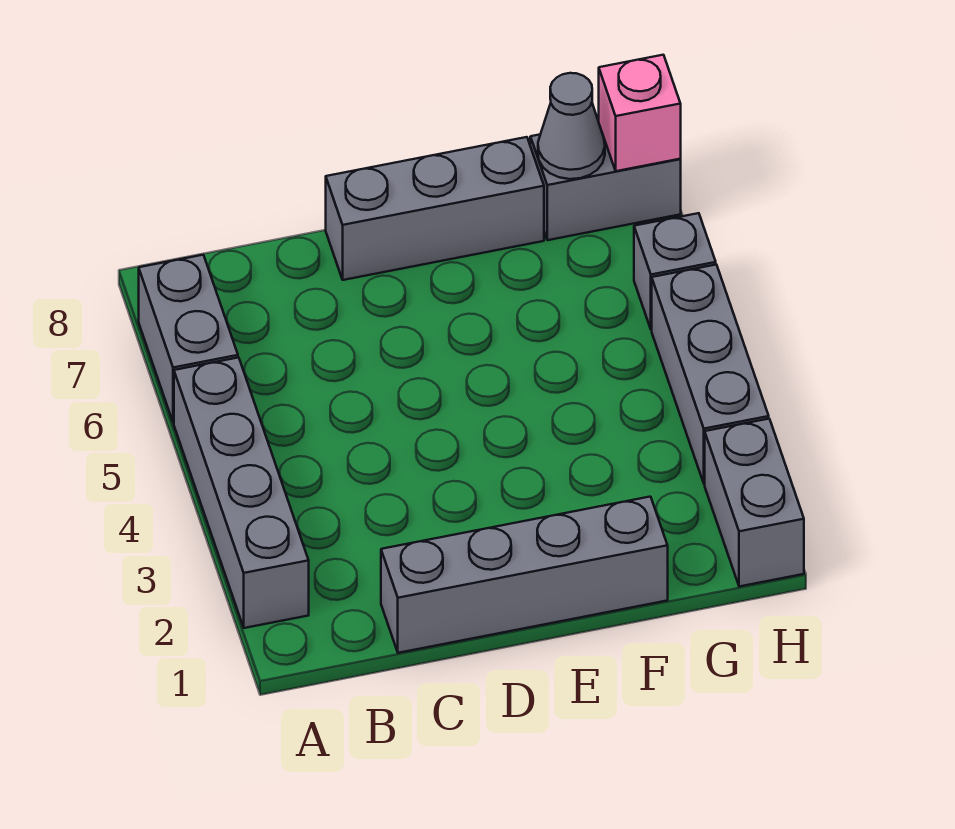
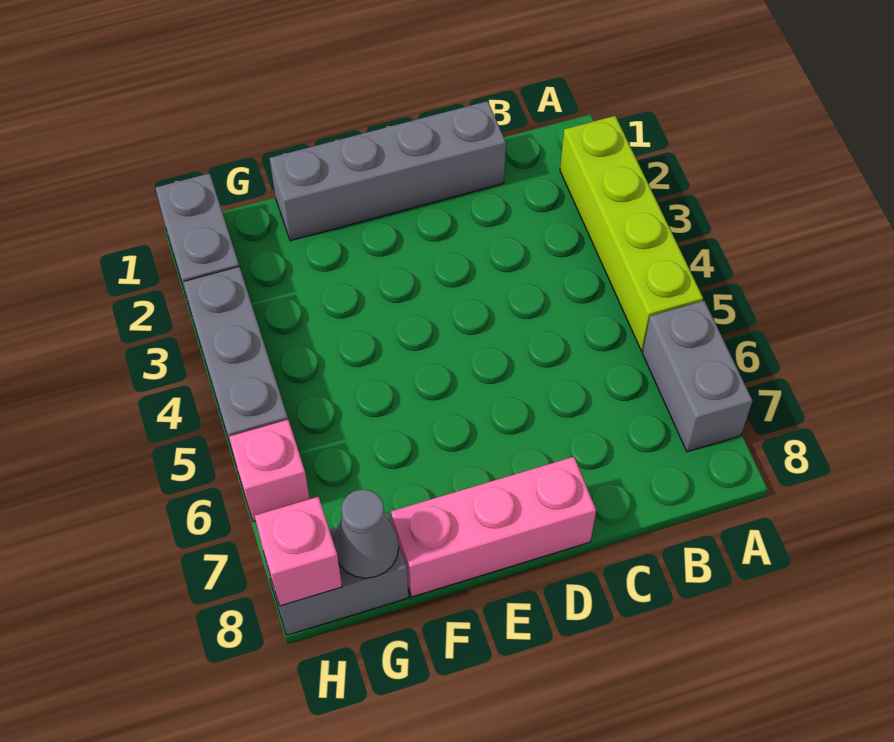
grey 1x4 brick [174,357,309,628] -> lime 1x4 brick [560,116,703,351]
grey 1x3 brick [326,137,544,280] -> pink 1x3 brick [391,457,596,597]
grey 1x1 brick [634,213,716,330] -> pink 1x1 brick [229,420,310,522]

